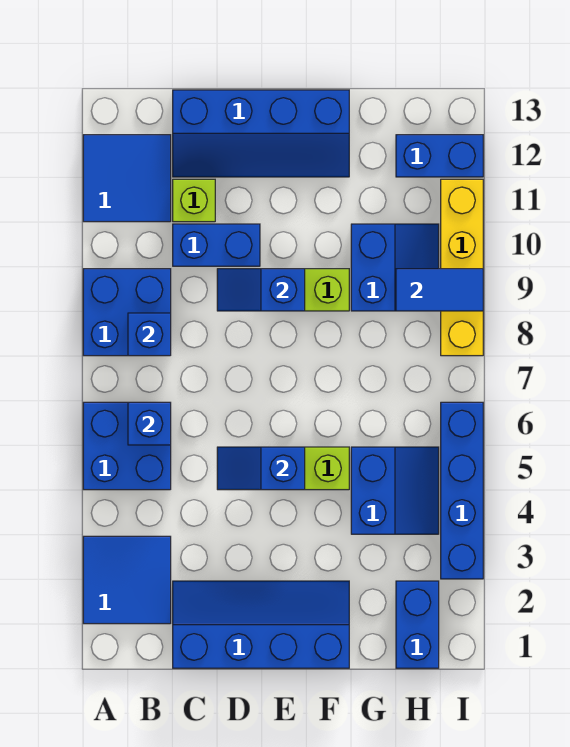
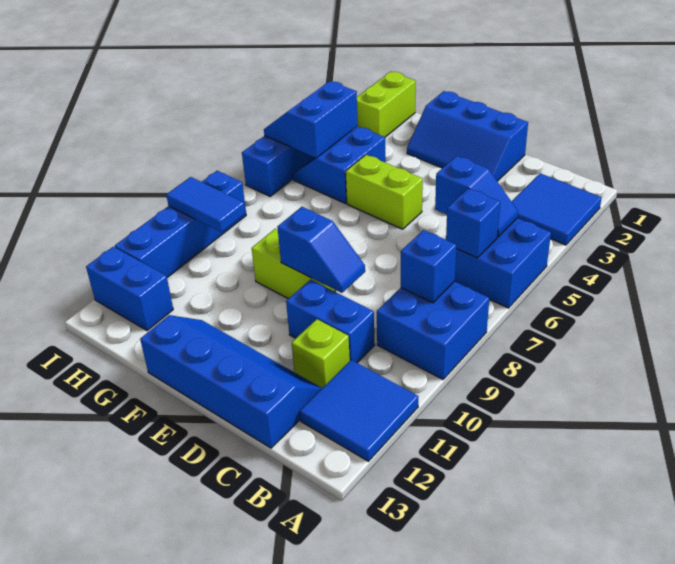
blue 2x4 slope [173,581,349,668] -> blue 2x3 slope [407,91,528,181]
blue 1x2 slope [217,447,305,490] -> blue 1x2 slope moved to [435,156,518,237]
blue 2x2 slope [351,224,439,311] -> blue 2x2 slope moved to [264,81,358,158]
blue 1x2 brick [396,581,439,668] -> lime 1x2 brick [354,72,416,137]
yellow 1x4 brick [441,179,483,356] -> blue 1x4 brick [115,171,246,278]

